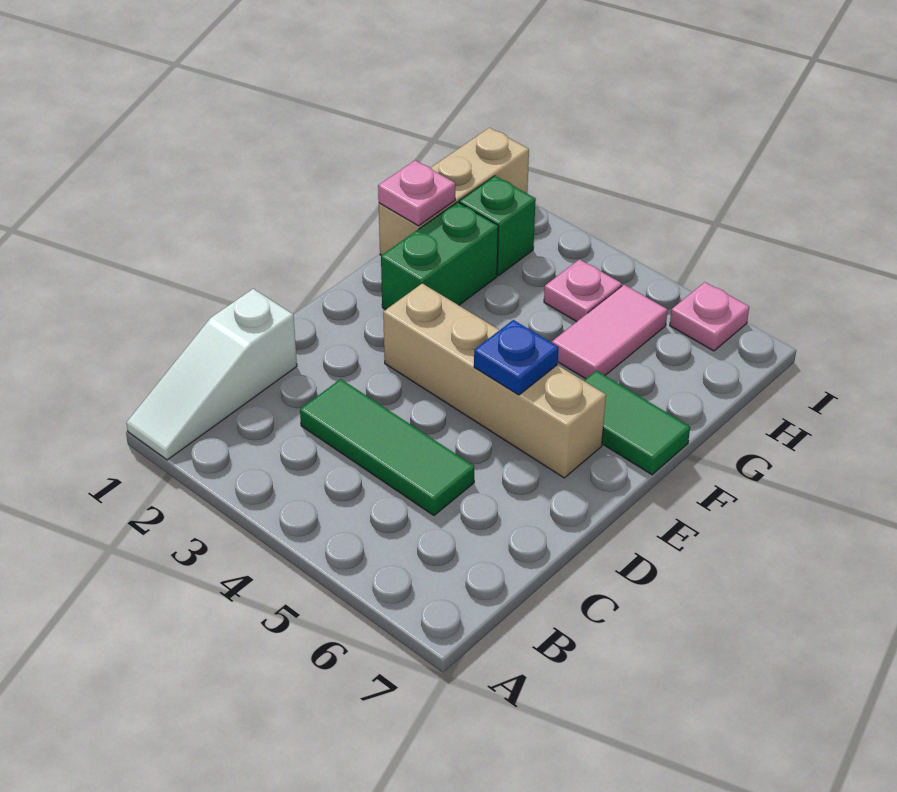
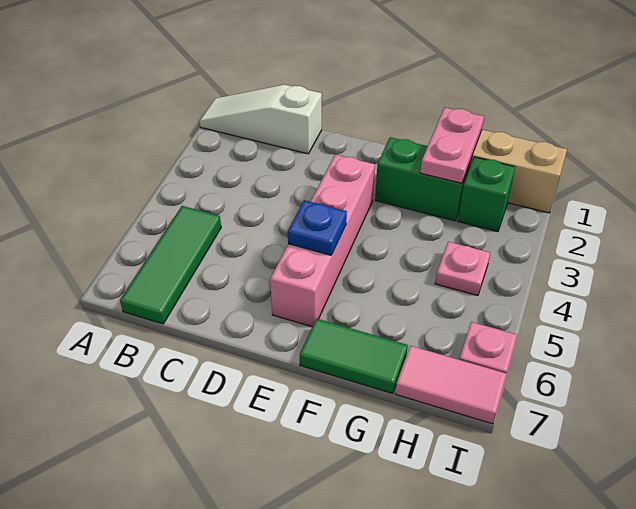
green 1x3 tile [300,379,474,515] -> green 1x3 tile moved to [120,206,221,324]
tan 1x4 brick [383,283,606,478] -> pink 1x4 brick [270,155,375,326]
green 1x2 tile [584,371,690,475] -> green 1x2 tile turned to [300,318,408,394]
pink 1x1 plate [378,160,455,226] -> pink 1x2 plate [420,107,484,183]
pink 1x2 tile [552,285,668,379] -> pink 1x2 tile moved to [395,346,507,424]

